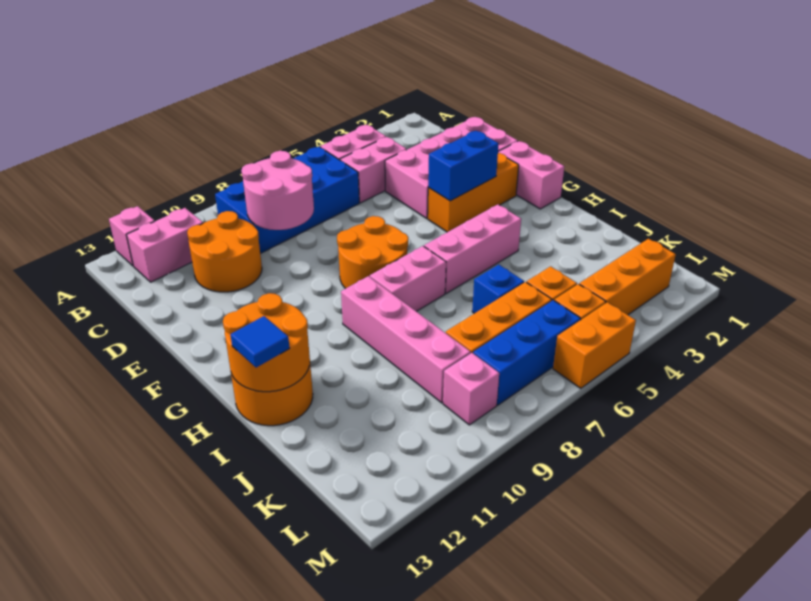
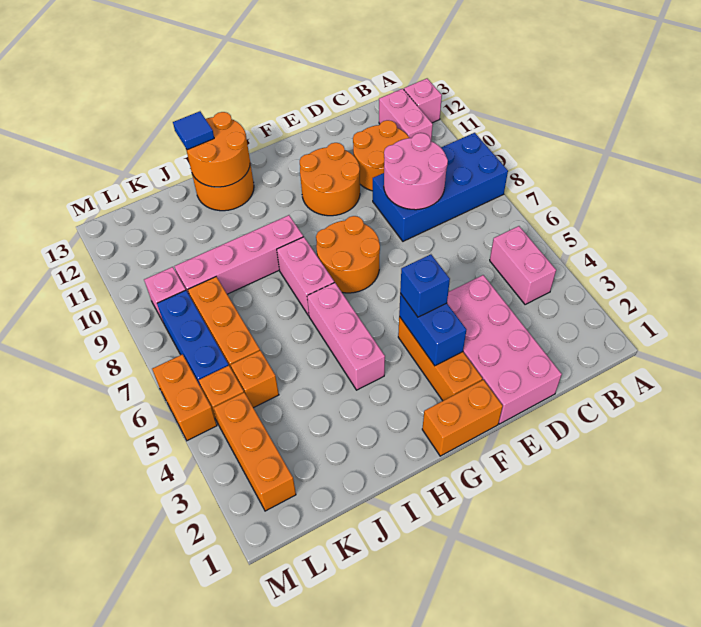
blue 2x4 brick [215,147,359,254] -> blue 2x4 brick turned to [373,133,508,241]
pink 1x2 brick [340,137,407,203] -> none
none -> orange 2x2 round brick [300,143,360,216]
pink 1x2 brick [498,141,564,209] -> orange 1x2 brick [422,380,503,456]
blue 1x1 brick [472,265,524,313] -> blue 1x1 brick moved to [400,254,450,317]

